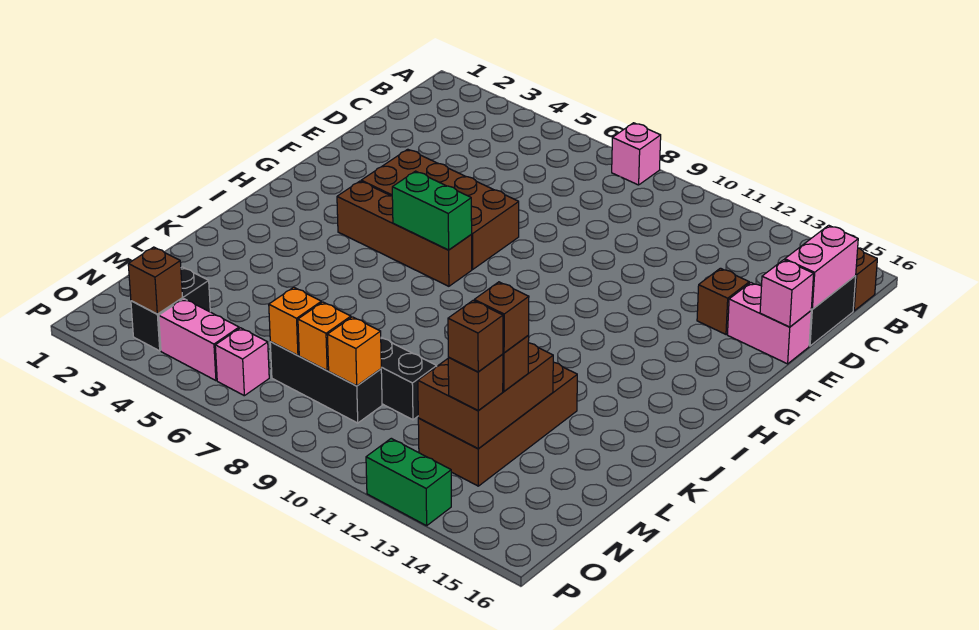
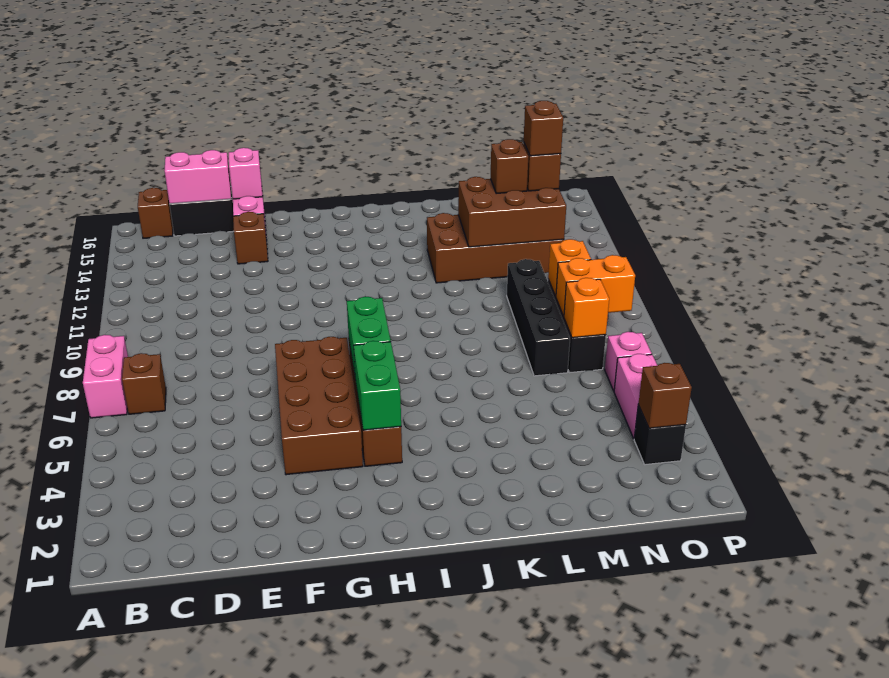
pink 1x1 brick [612,123,661,185] -> pink 1x2 brick [83,335,128,418]
brown 1x1 brick [474,282,529,353] -> brown 1x1 brick moved to [122,353,166,414]
black 1x2 brick [131,267,210,351] -> black 1x1 brick [634,405,686,465]
orange 1x1 brick [298,302,351,371] -> orange 1x2 brick [556,255,635,316]
green 1x2 brick [366,438,451,526] -> green 1x2 brick moved to [354,341,401,430]

